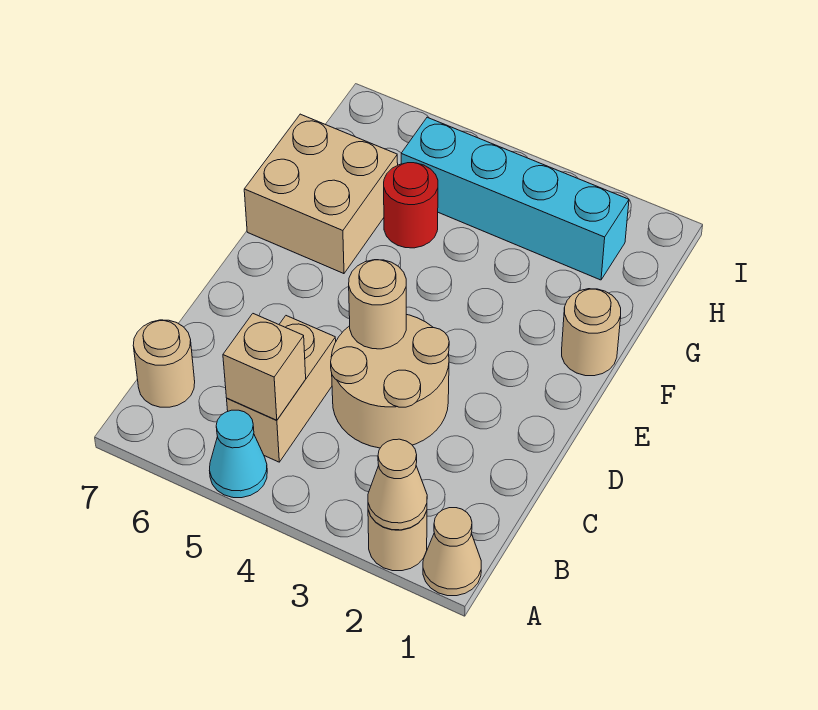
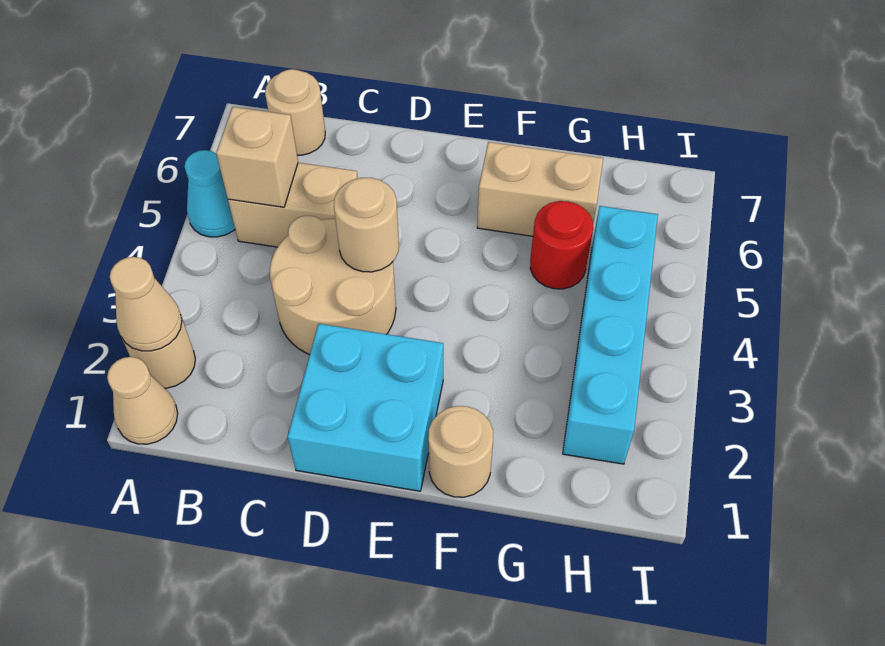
none -> cyan 2x2 brick [288,324,443,491]
tan 2x2 brick [244,114,398,274] -> tan 1x2 brick [477,142,603,236]

